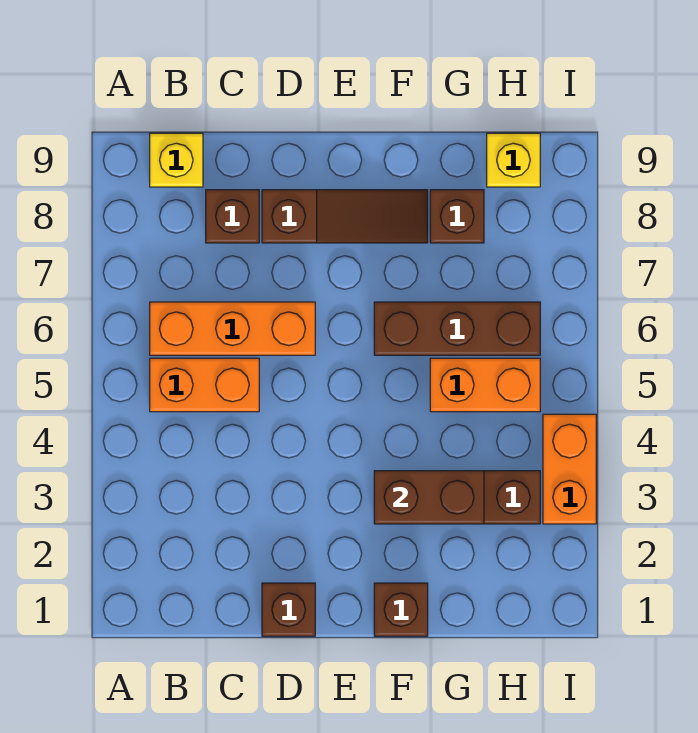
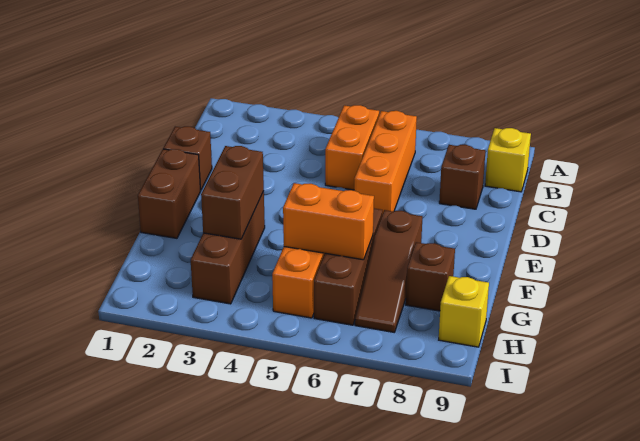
brown 1x3 slope [262,190,428,243] -> brown 1x3 slope moved to [355,210,422,332]
brown 1x1 brick [374,583,428,636] -> brown 1x2 brick [138,149,201,238]
orange 1x2 brick [543,414,596,524] -> orange 1x2 brick moved to [283,183,374,260]

